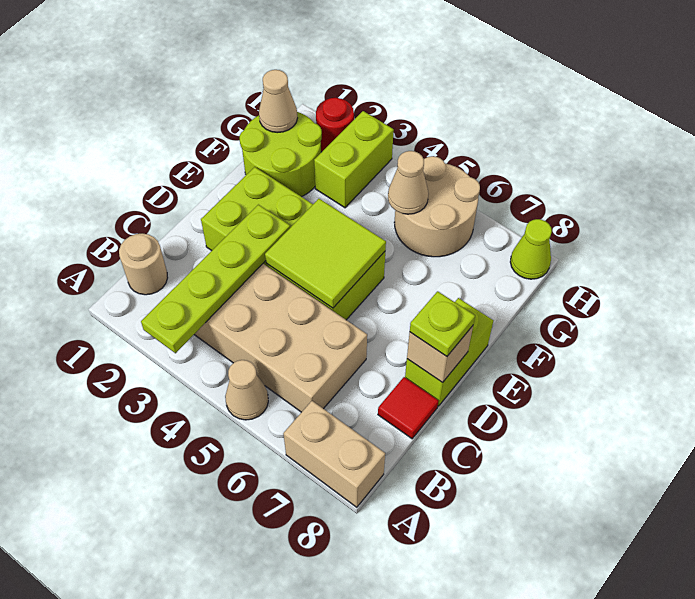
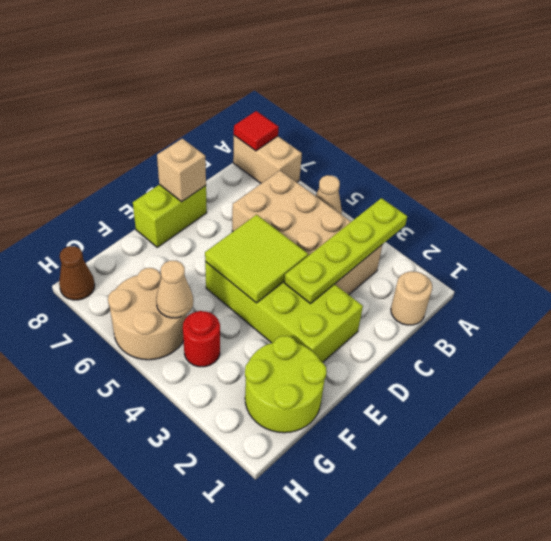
red 1x1 tile [378,377,438,439] -> red 1x1 tile moved to [234,111,279,151]
lime 1x1 plate [410,291,475,356] -> none
tan 1x1 cone [259,70,297,133] -> none
lime 1x2 brick [314,111,394,208] -> none
red 1x1 round brick [316,98,354,152] -> red 1x1 round brick moved to [183,311,220,367]
lime 1x1 cone [510,219,552,279] -> brown 1x1 cone [59,246,95,300]

